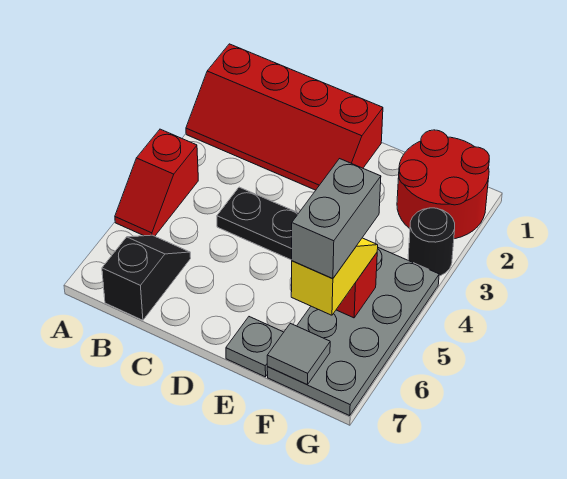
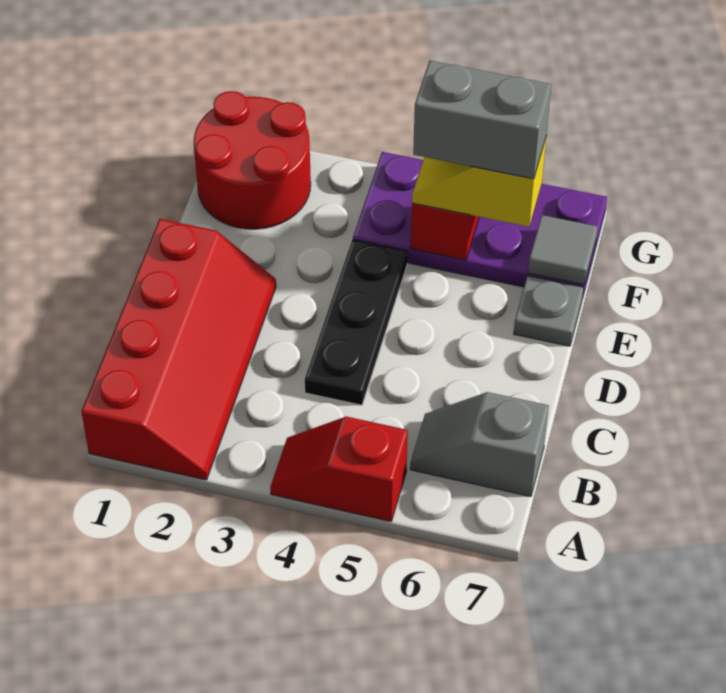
red 1x2 slope [115,129,198,236] -> red 1x2 slope turned to [270,416,408,521]
black 1x2 slope [102,235,191,320] -> grey 1x2 slope [410,392,549,497]
grey 2x4 plate [267,248,439,416] -> purple 2x4 plate [353,152,607,299]
black 1x1 round brick [408,208,455,276] -> none

